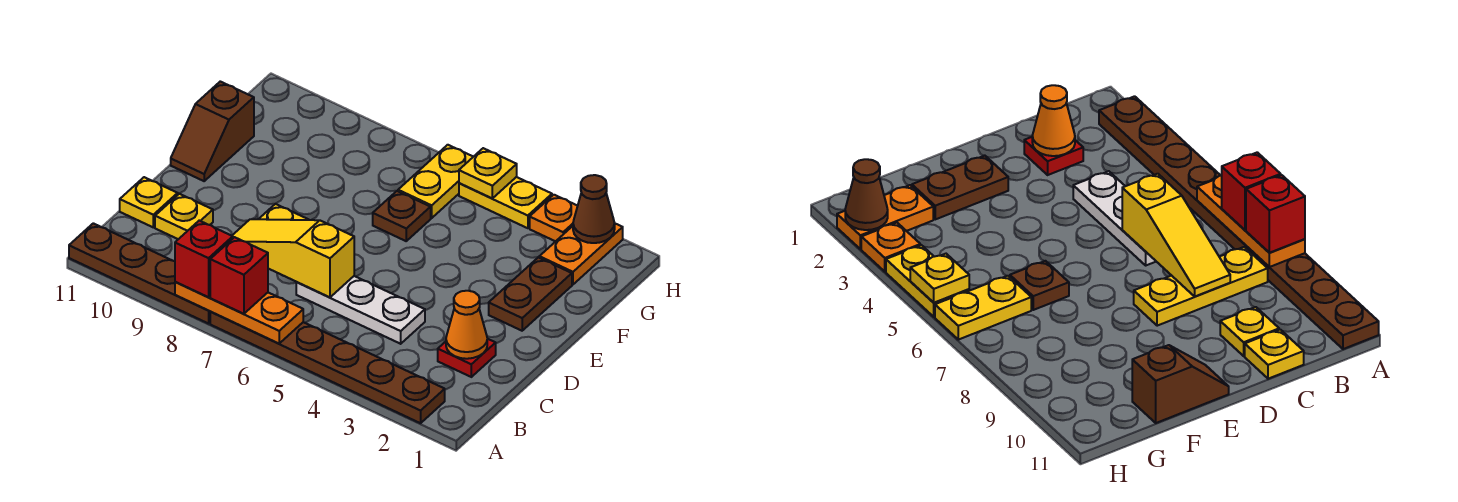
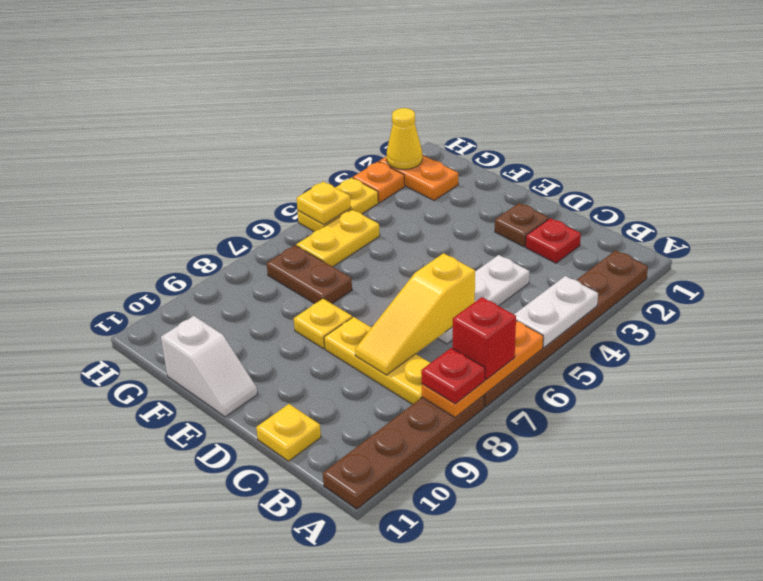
none -> white 1x2 plate [514,276,598,347]
red 1x1 brick [175,221,233,297] -> red 1x1 plate [421,348,485,404]
orange 1x1 cone [446,291,487,359] -> none
yellow 1x1 plate [155,194,213,239] -> yellow 1x1 plate moved to [294,299,352,349]
brown 1x2 plate [489,257,572,331] -> brown 1x2 plate moved to [267,245,352,304]
brown 1x2 slope [171,82,254,181] -> white 1x2 slope [161,316,257,417]
brown 1x1 plate [373,191,431,241] -> brown 1x1 plate moved to [495,203,549,247]
yellow 1x2 plate [398,145,473,218] -> yellow 1x2 plate turned to [296,209,380,267]
brown 1x1 cone [573,175,615,243] -> yellow 1x1 cone [387,108,422,169]

